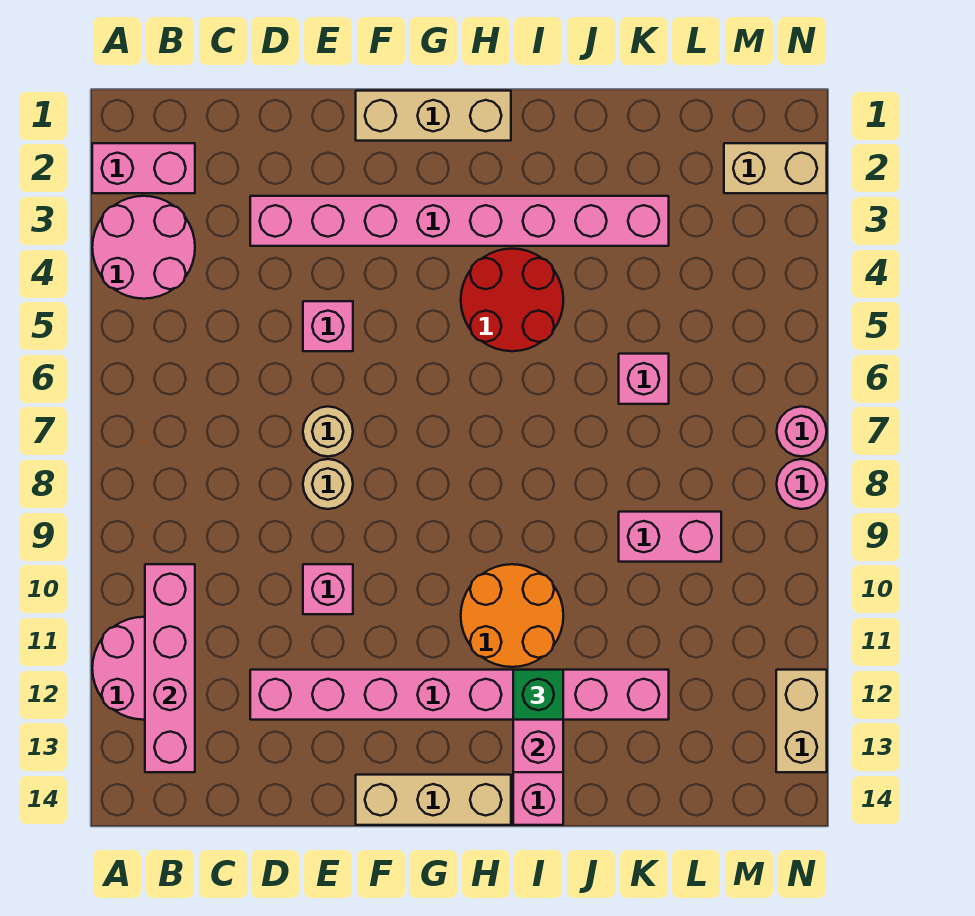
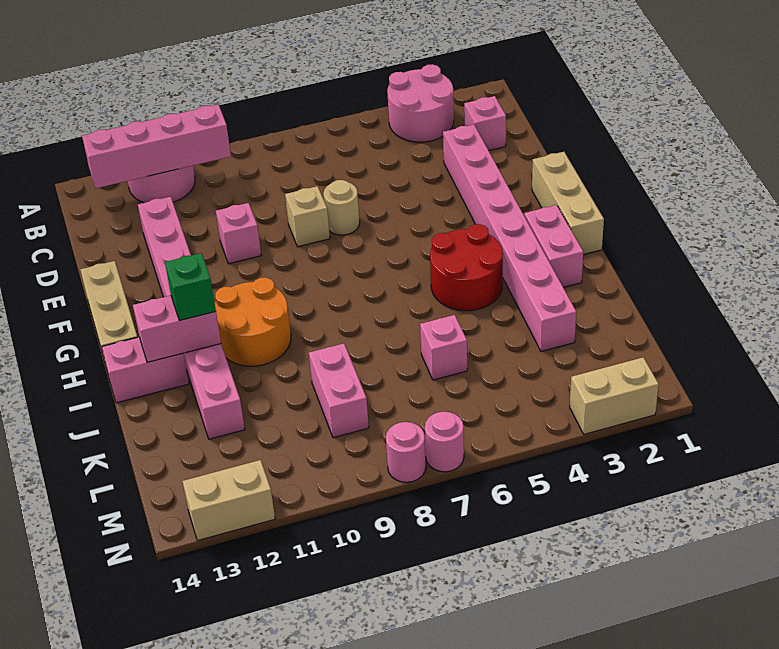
pink 1x2 brick [92,143,195,193] -> pink 1x2 brick moved to [524,205,583,287]
pink 1x1 brick [303,301,353,351] -> pink 1x1 brick moved to [464,96,506,151]
tan 1x1 round brick [303,459,353,509] -> tan 1x1 brick [285,186,330,247]
tan 1x2 brick [724,143,827,193] -> tan 1x2 brick turned to [570,357,659,434]

